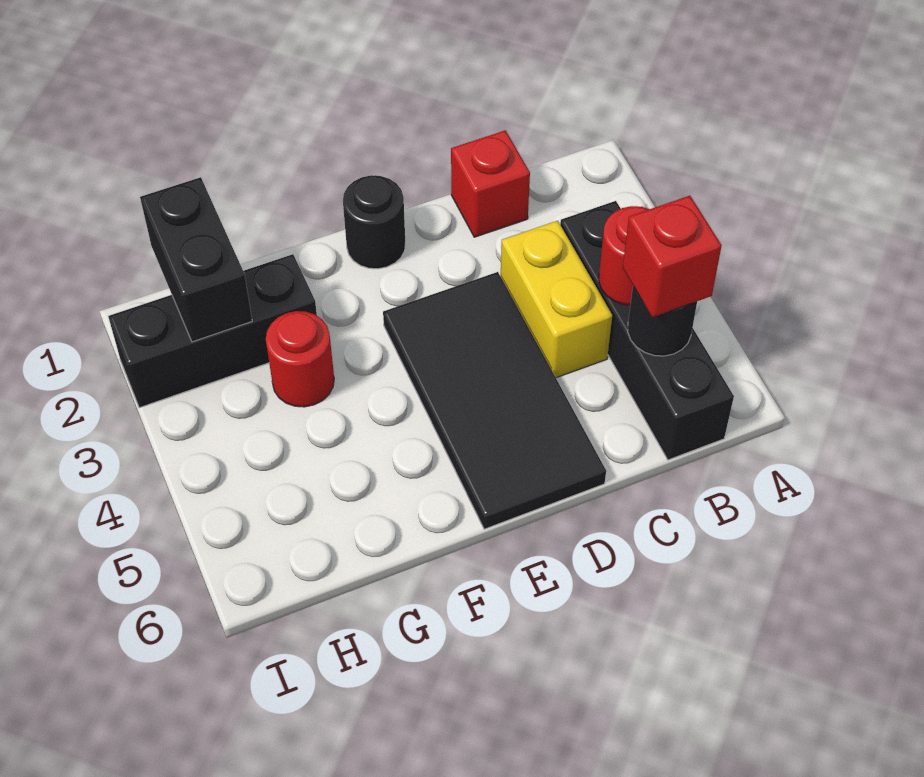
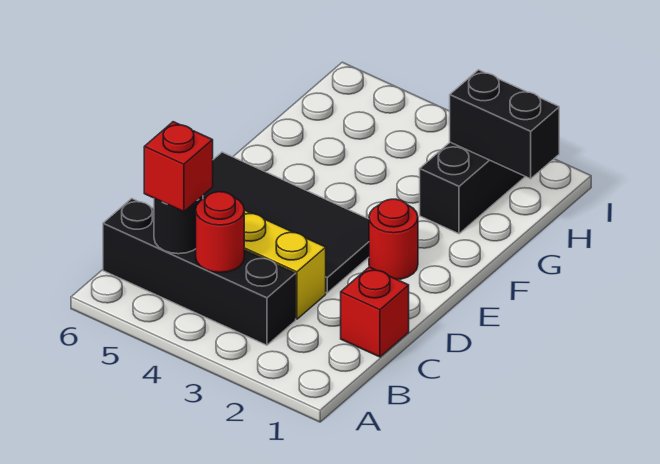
black 1x1 round brick [343,175,405,269] -> none
red 1x1 round brick [266,311,334,407] -> red 1x1 round brick moved to [369,199,418,280]

